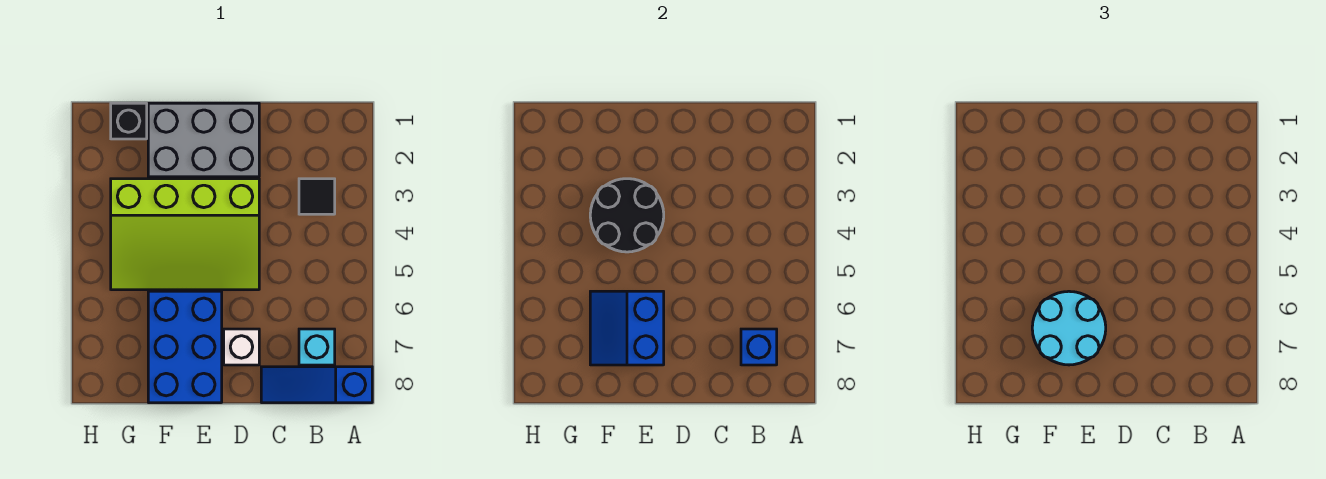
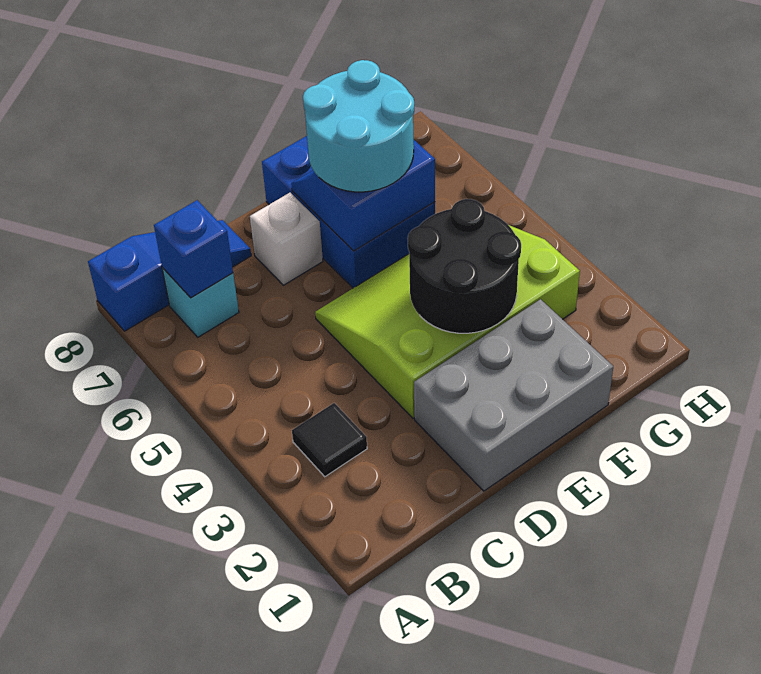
blue 2x2 slope [590,291,664,365] -> blue 2x2 slope turned to [291,139,435,251]
black 1x1 brick [111,103,147,139] -> none

